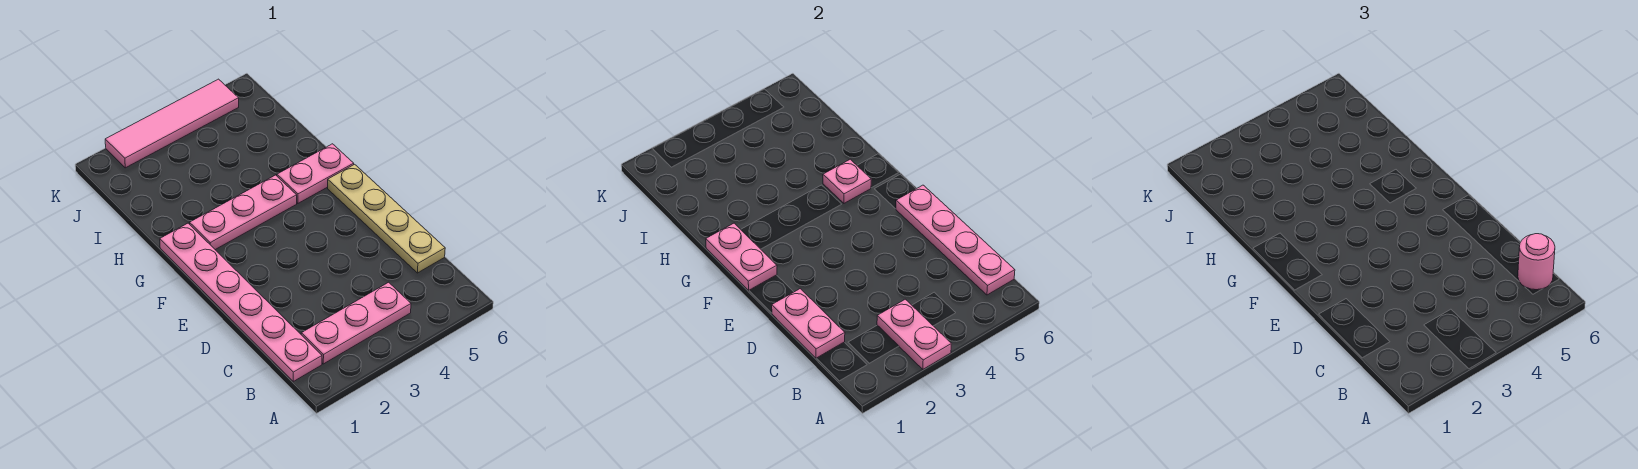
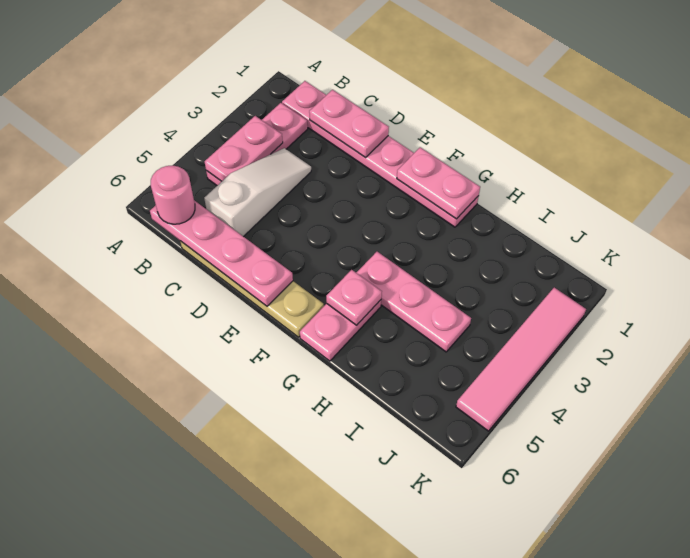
pink 1x2 plate [877,299,951,369] -> pink 1x2 plate turned to [205,116,283,181]
none -> white 1x3 slope [204,148,311,237]
pink 1x3 plate [190,175,297,250] -> pink 1x3 plate turned to [356,252,471,352]

